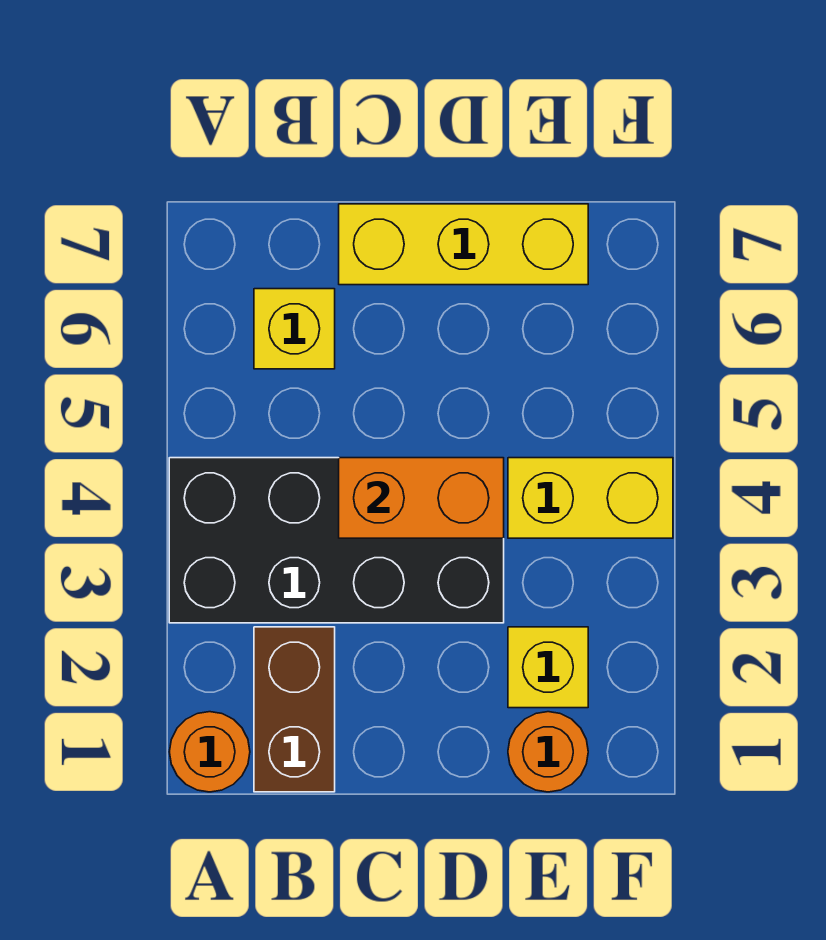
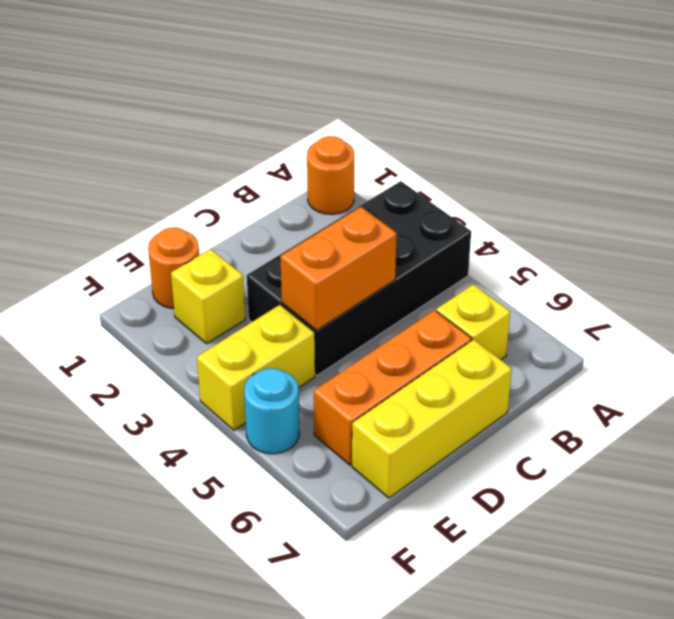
brown 1x2 brick [254,627,335,792] -> none
none -> orange 1x3 brick [314,310,472,465]
none -> cyan 1x1 round brick [244,368,299,454]

